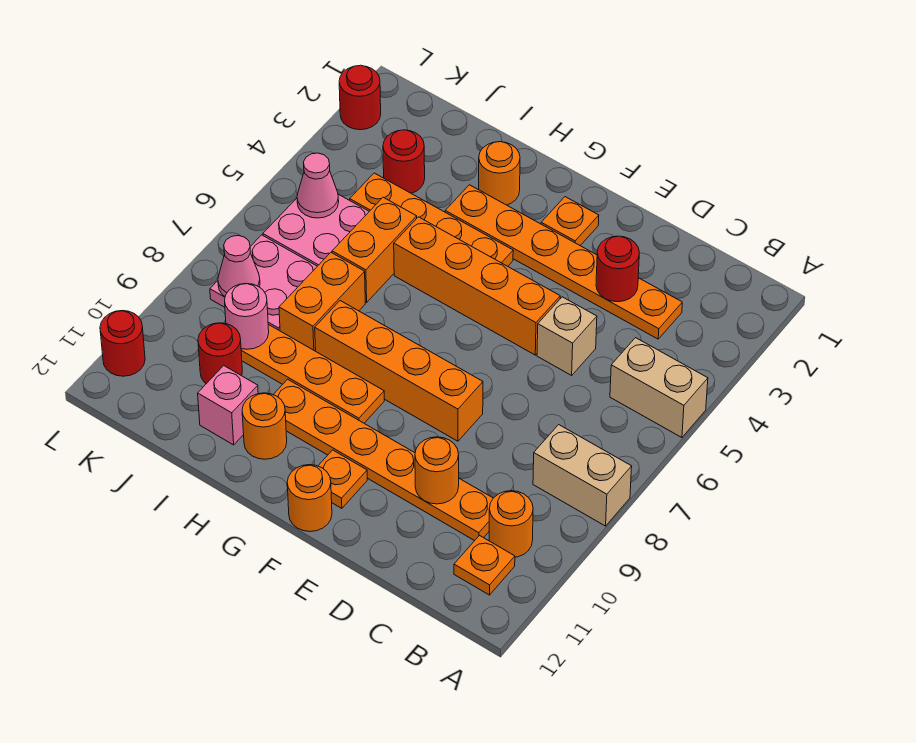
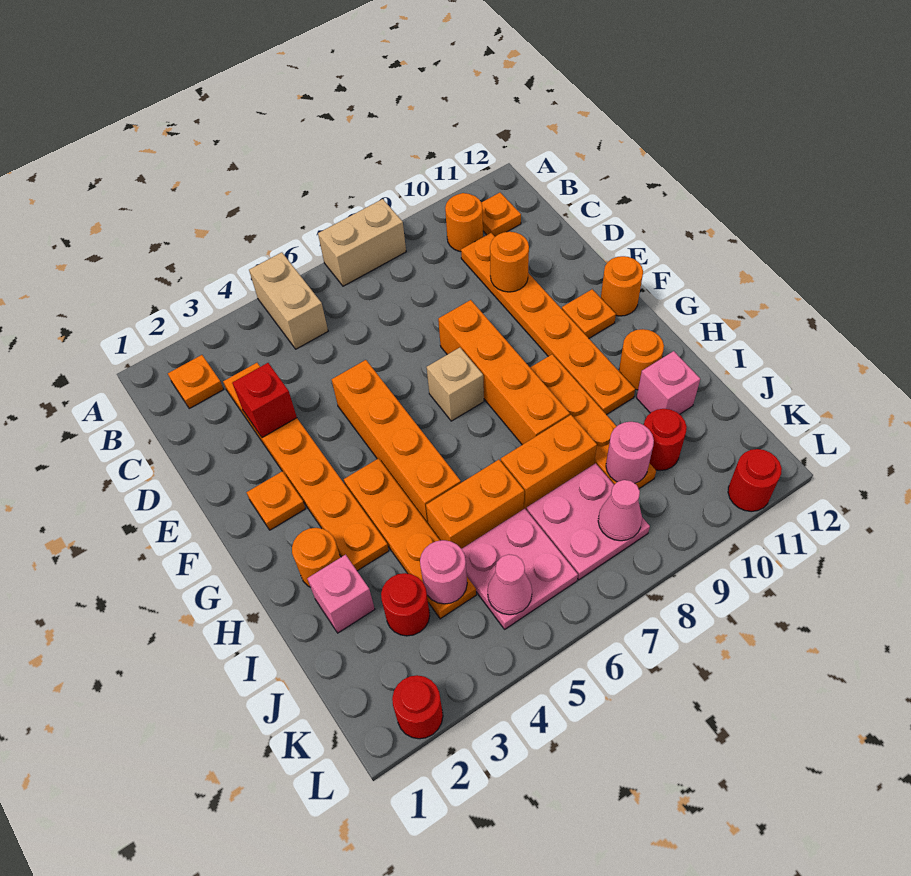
tan 1x2 brick [533,425,632,526] -> tan 1x2 brick turned to [318,199,406,286]
none -> orange 1x1 plate [168,355,224,409]
red 1x1 round brick [596,236,639,302] -> red 1x1 brick [233,363,297,438]
tan 1x1 brick [537,297,597,375] -> tan 1x1 brick moved to [427,348,484,421]
none -> pink 1x1 brick [307,555,375,633]
none -> pink 1x1 round brick [420,540,467,604]

